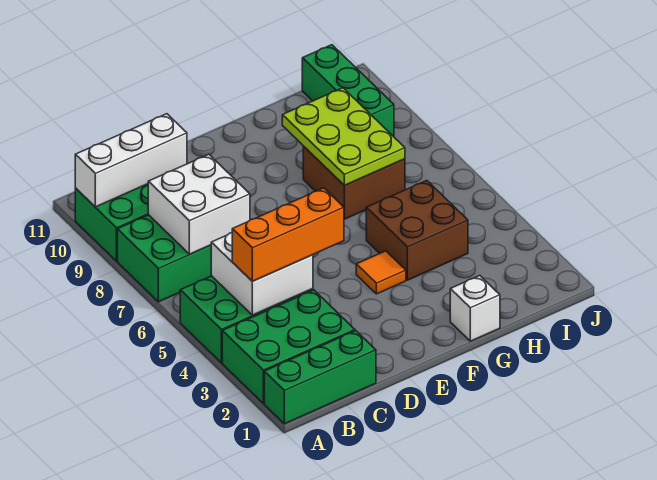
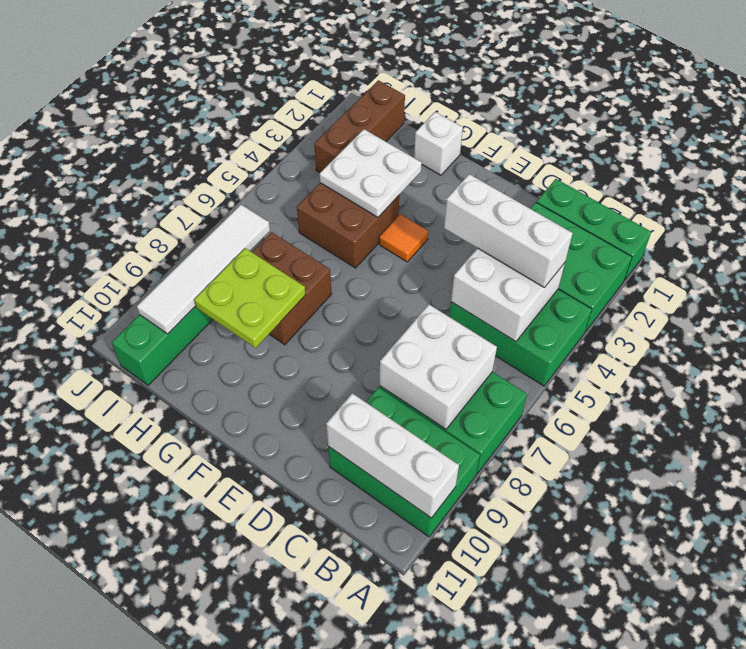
orange 1x3 brick [232,188,344,281] -> white 1x3 brick [444,174,573,288]
none -> white 2x2 plate [320,129,422,217]
lime 2x3 plate [282,88,405,185] -> lime 2x2 plate [194,248,306,348]
none -> brown 1x3 brick [314,80,405,173]
none -> white 1x4 tile [137,205,270,334]

